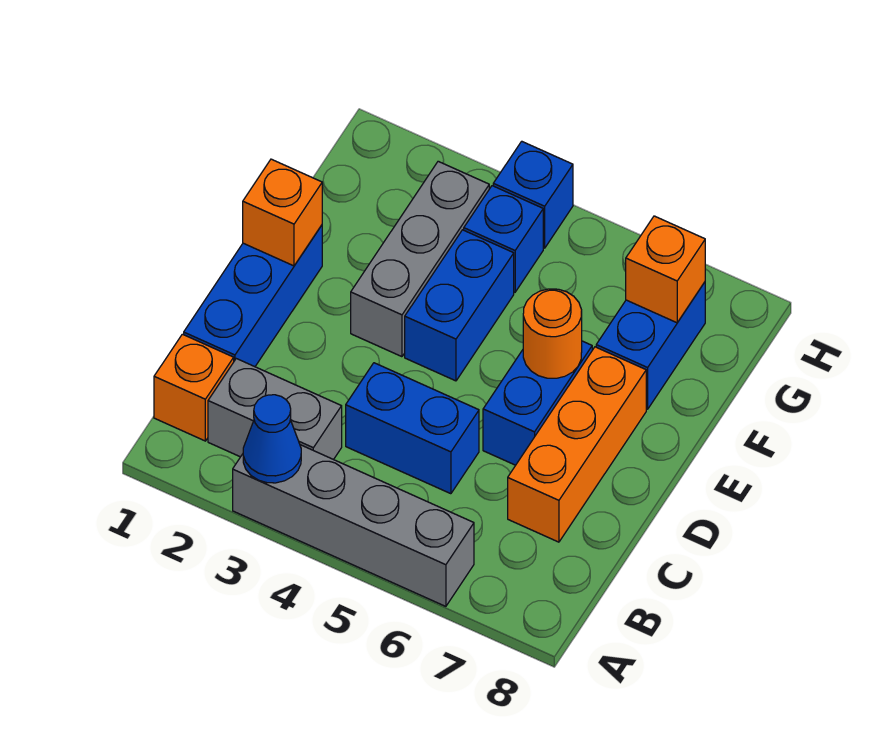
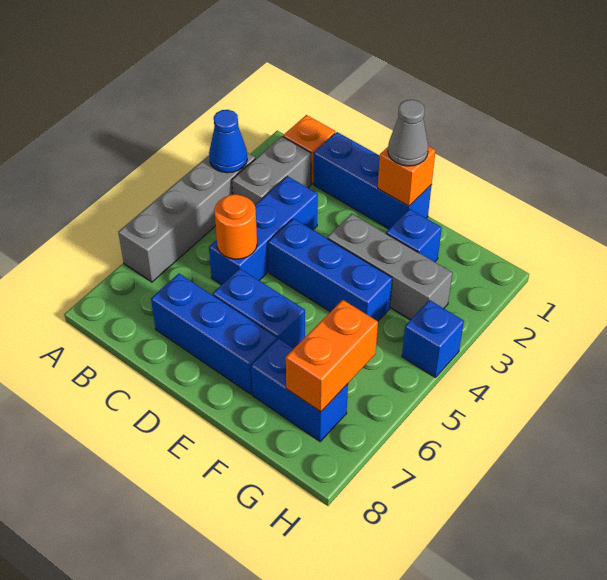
blue 1x2 brick [346,363,479,494] -> blue 1x3 brick [209,176,318,285]
orange 1x3 brick [508,347,646,542] -> blue 1x3 brick [151,274,277,394]
none -> grey 1x1 cone [388,100,428,166]
blue 1x2 brick [405,230,514,381] -> blue 1x3 brick [268,219,392,321]
orange 1x1 round brick [523,289,582,378] -> orange 1x1 round brick moved to [214,194,257,259]
blue 1x1 brick [464,186,543,292] -> blue 1x1 brick moved to [386,209,442,262]
orange 1x1 brick [626,216,705,323] -> orange 1x2 brick [286,300,378,412]

